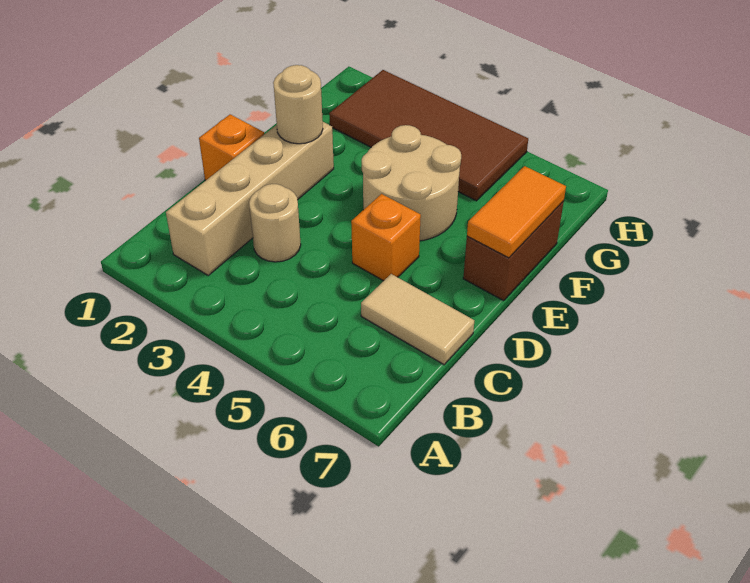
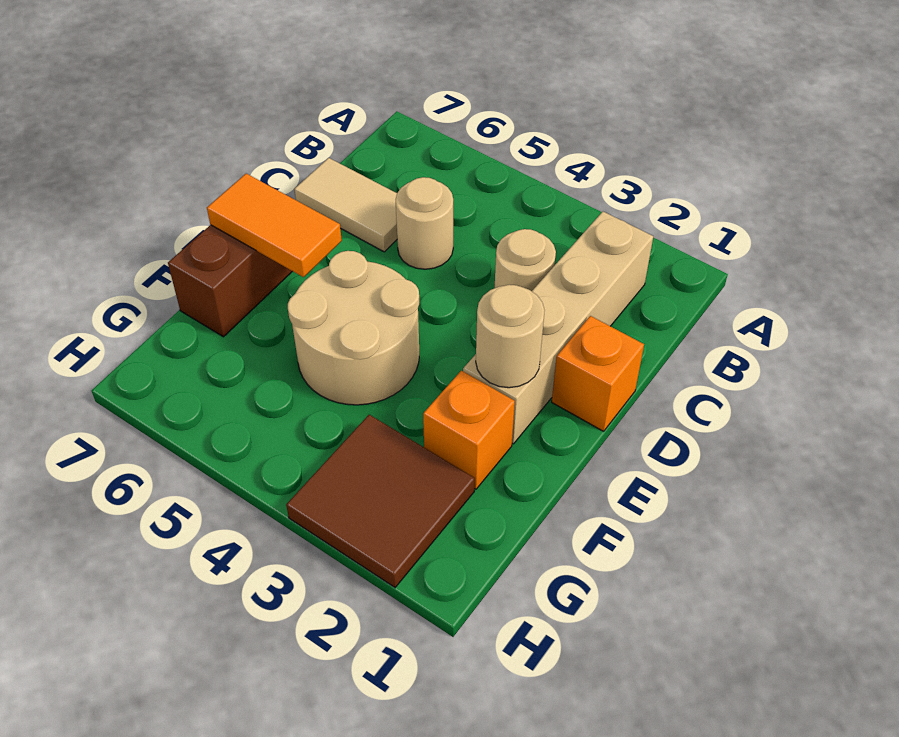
none -> tan 1x1 round brick [396,177,453,269]
orange 1x1 brick [351,194,421,281] -> orange 1x1 brick moved to [423,371,515,489]
orange 1x2 tile [467,166,566,258] -> orange 1x2 tile turned to [207,174,342,277]
brown 2x4 tile [329,70,528,201] -> brown 2x2 tile [286,415,475,587]

